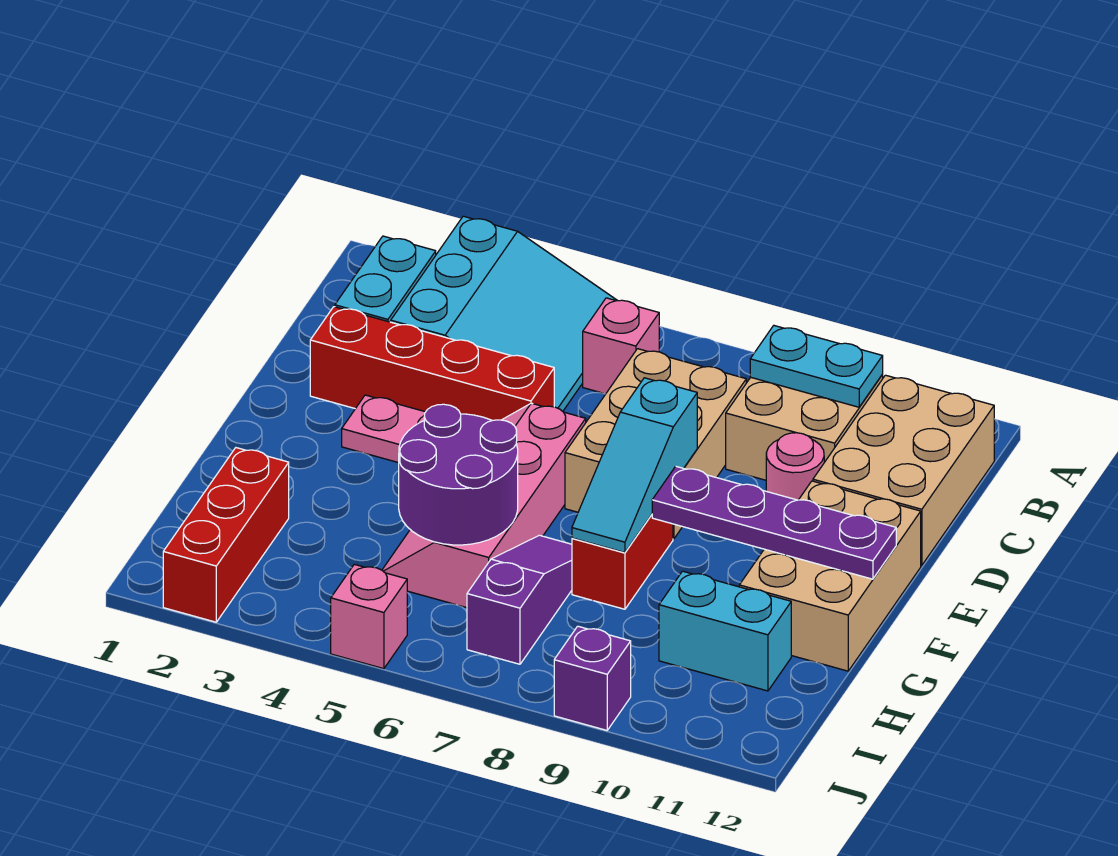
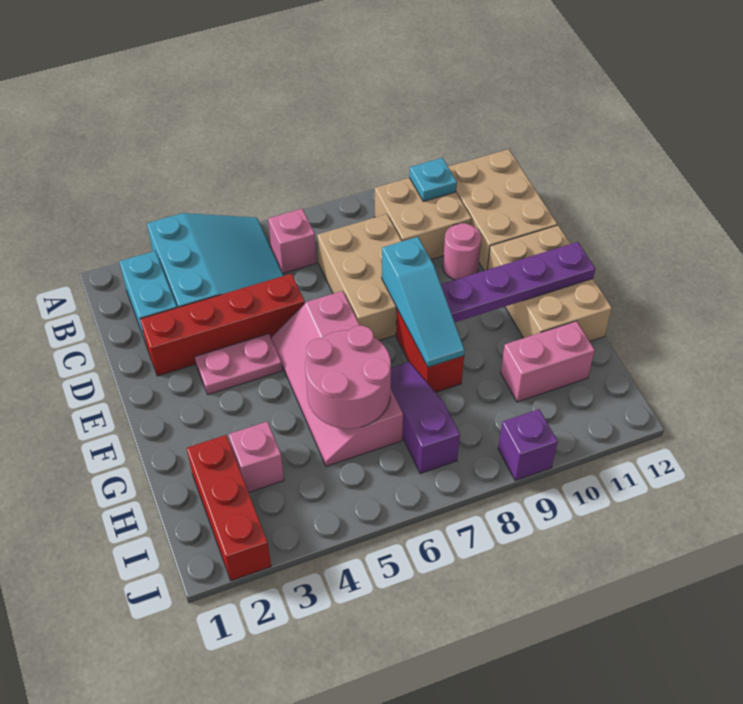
cyan 1x2 plate [750,326,883,407] -> cyan 1x1 plate [409,158,457,201]
purple 2x2 round brick [399,404,518,545] -> pink 2x2 round brick [305,326,391,429]
cyan 1x2 brick [659,571,791,691] -> pink 1x2 brick [501,321,595,402]
pink 1x1 brick [331,564,407,669] -> pink 1x1 brick moved to [228,422,284,492]

